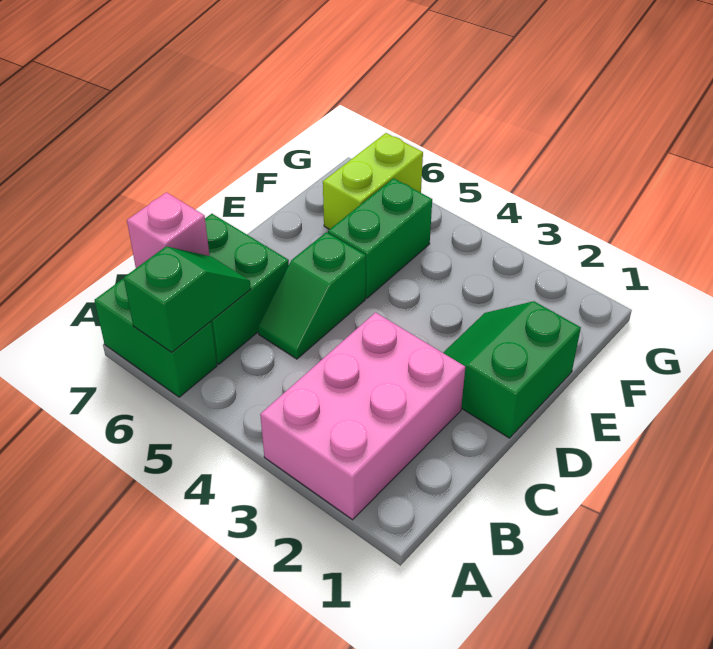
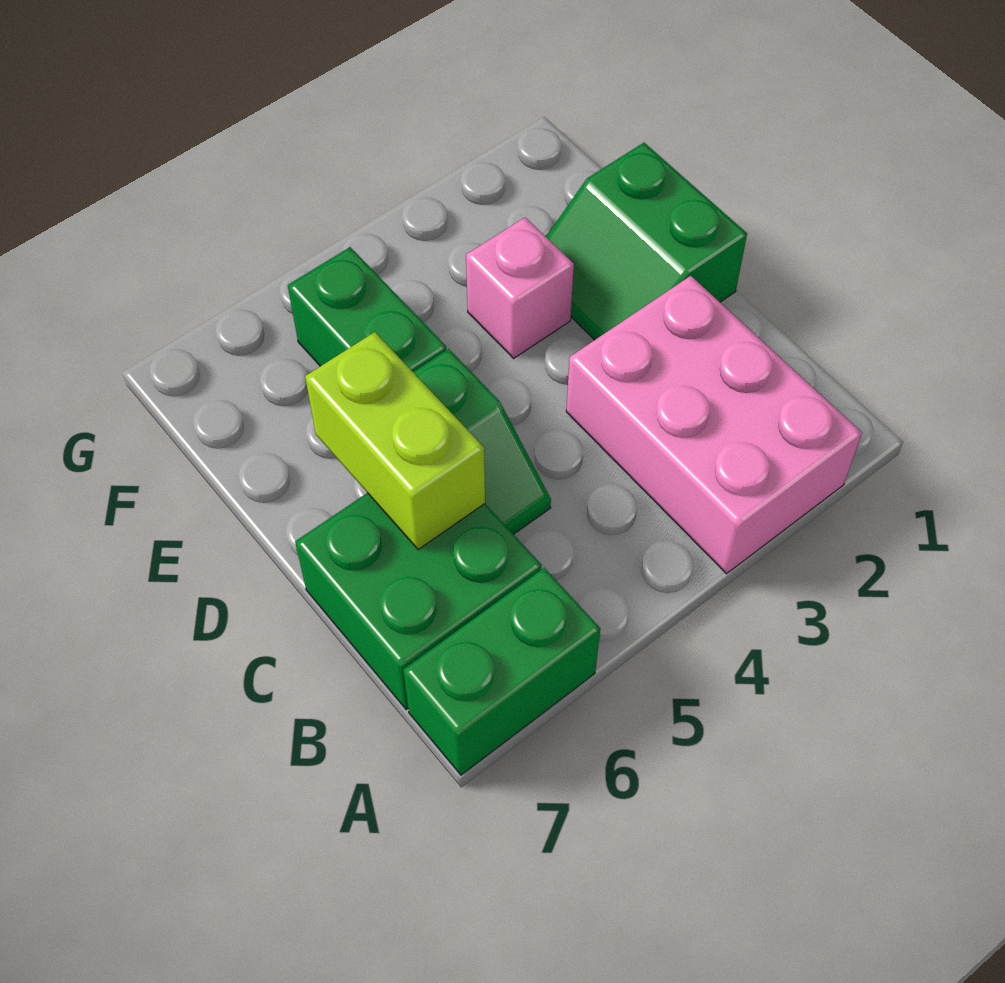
green 1x2 slope [124,246,251,352] -> none
pink 1x1 brick [127,192,210,268] -> pink 1x1 brick moved to [466,218,574,358]
lime 1x2 brick [323,133,423,229] -> lime 1x2 brick moved to [305,332,485,550]

